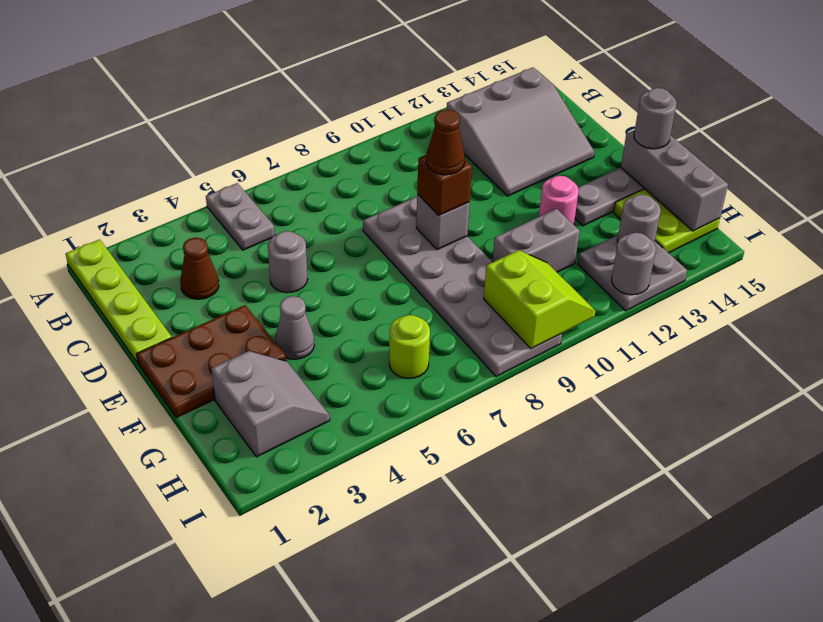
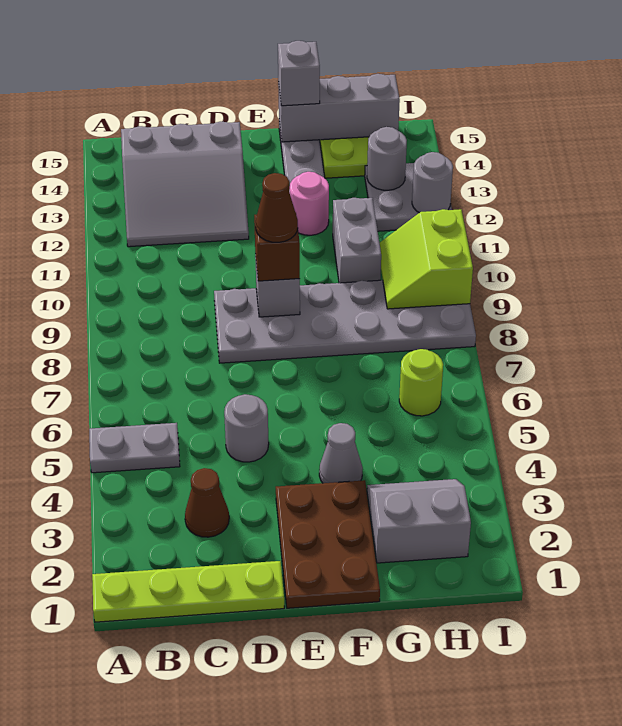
grey 3x3 slope [447,67,594,196] -> grey 3x3 slope turned to [121,122,249,247]
grey 1x1 round brick [634,88,677,149] -> grey 1x1 brick [278,41,320,106]
lime 2x2 slope [484,250,595,349] -> lime 2x2 slope turned to [380,209,473,309]

